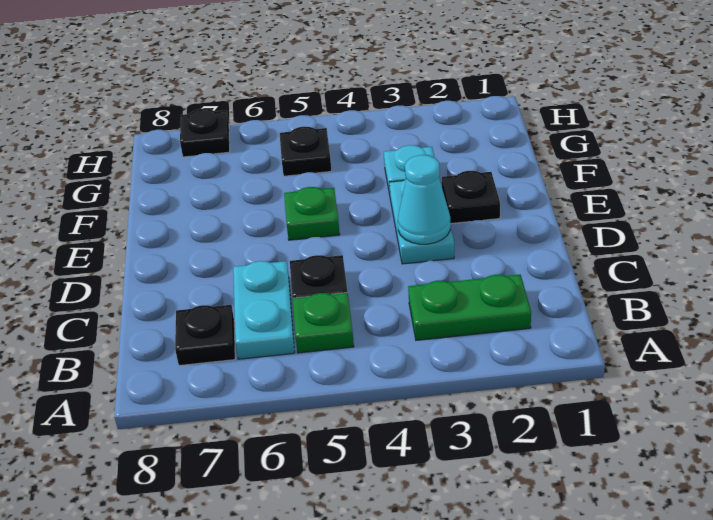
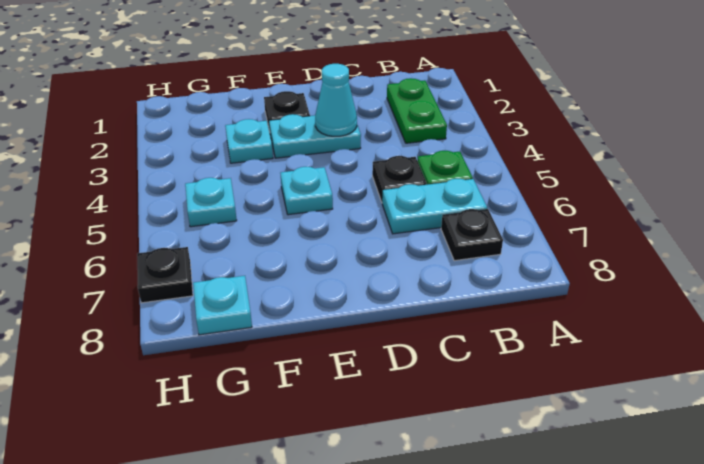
green 1x1 plate [284,187,340,240] -> cyan 1x1 plate [281,167,333,215]
black 1x1 plate [280,127,332,176] -> cyan 1x1 plate [185,178,237,227]
none -> cyan 1x1 plate [193,276,252,335]

